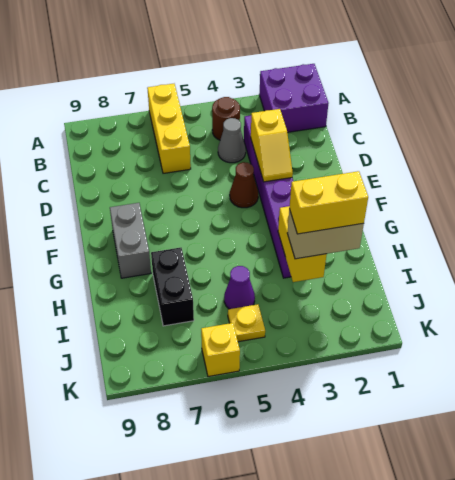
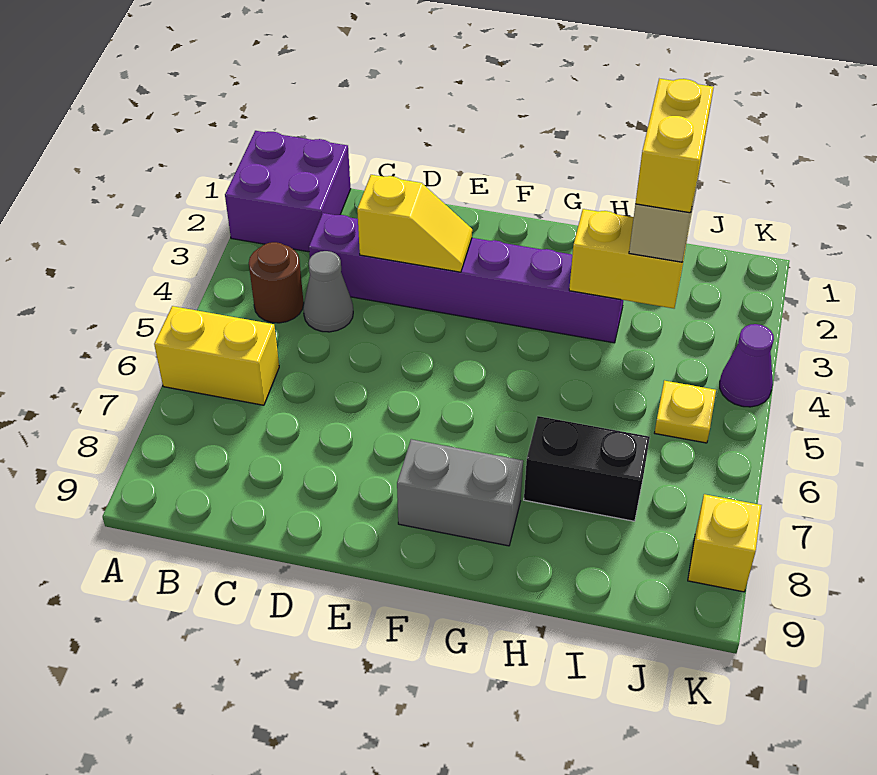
yellow 1x3 brick [147,84,191,173] -> yellow 1x2 brick [154,306,279,405]
brown 1x1 cone [230,162,258,208] -> none
purple 1x1 cone [224,266,255,309] -> purple 1x1 cone moved to [720,324,774,407]
yellow 1x1 brick [201,323,240,377] -> yellow 1x1 brick moved to [688,494,762,592]

